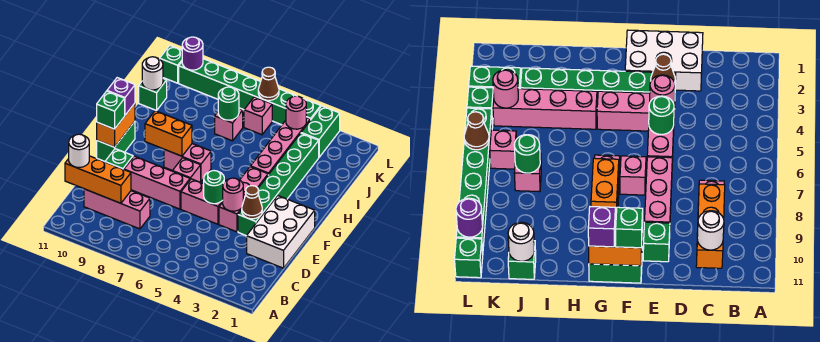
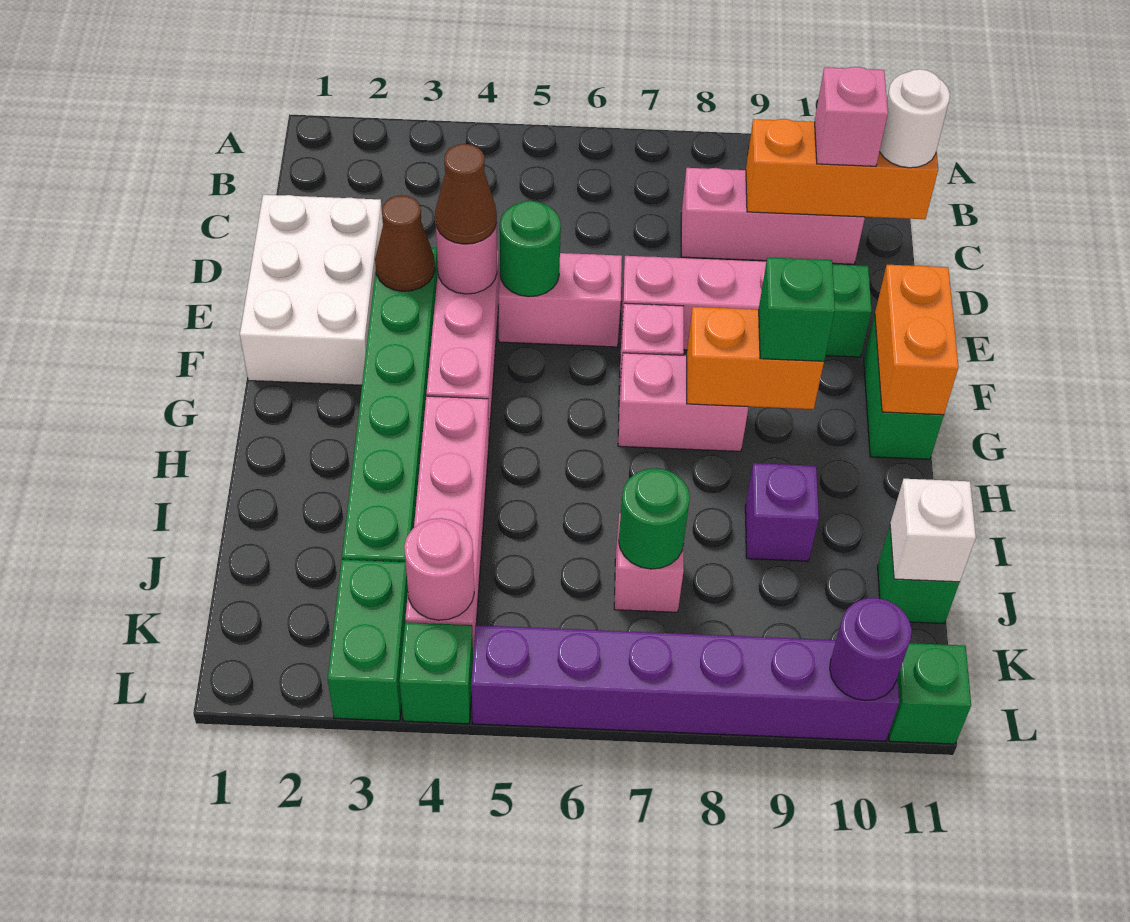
green 1x1 brick [97,91,125,129] -> green 1x1 brick moved to [759,257,835,361]
purple 1x1 brick [107,78,135,115] -> purple 1x1 brick moved to [745,463,819,561]
white 1x1 round brick [142,57,163,90] -> white 1x1 brick [890,479,976,582]
pink 1x1 brick [244,97,272,135] -> pink 1x1 brick moved to [815,67,888,166]
green 1x6 brick [179,59,296,125] -> purple 1x6 brick [471,625,899,741]
brown 1x1 cone [258,67,279,100] -> brown 1x1 cone moved to [435,144,497,244]

